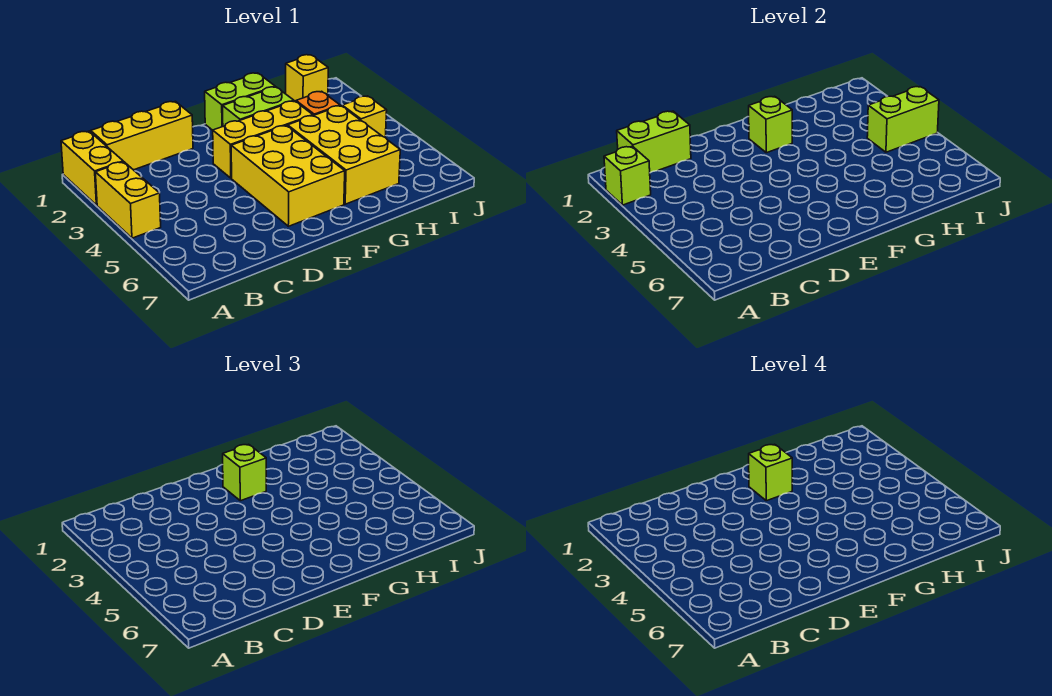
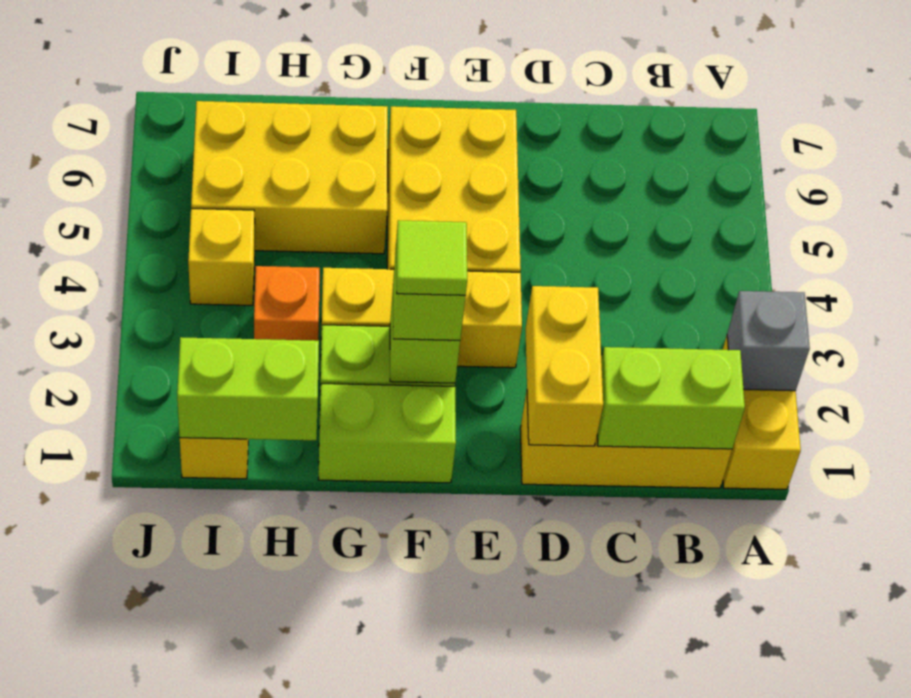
lime 1x1 brick [604,146,651,205] -> grey 1x1 brick [727,291,810,391]
yellow 1x2 brick [95,162,161,238] -> yellow 1x2 brick moved to [525,286,603,446]
lime 1x1 brick [749,444,792,501] -> lime 1x1 tile [397,220,467,295]
yellow 2x3 brick [288,106,400,204] -> yellow 2x3 brick turned to [191,101,388,254]
lime 1x2 brick [867,87,939,152] -> lime 1x2 brick moved to [177,337,319,440]

